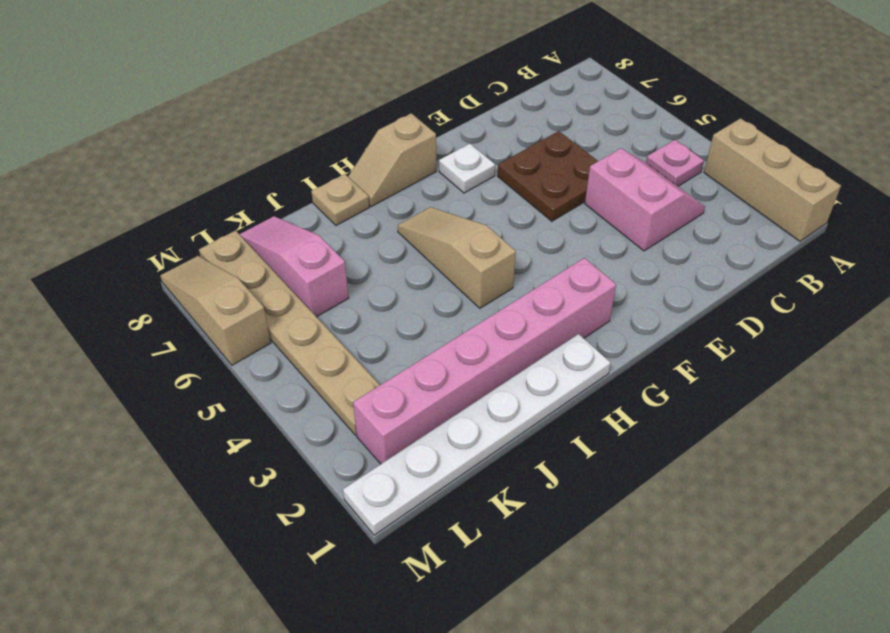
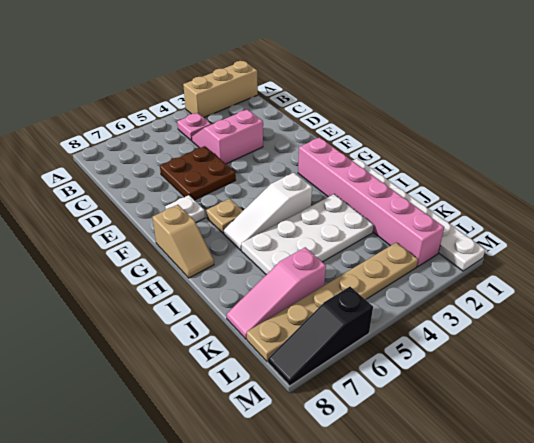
tan 1x3 slope [397,207,516,308] -> white 1x3 slope [224,173,312,250]
none -> white 2x4 plate [241,194,374,275]
tan 1x1 plate [311,174,369,226] -> tan 1x1 plate moved to [206,199,243,233]
tan 1x3 slope [160,256,271,365] -> black 1x3 slope [268,287,373,386]

